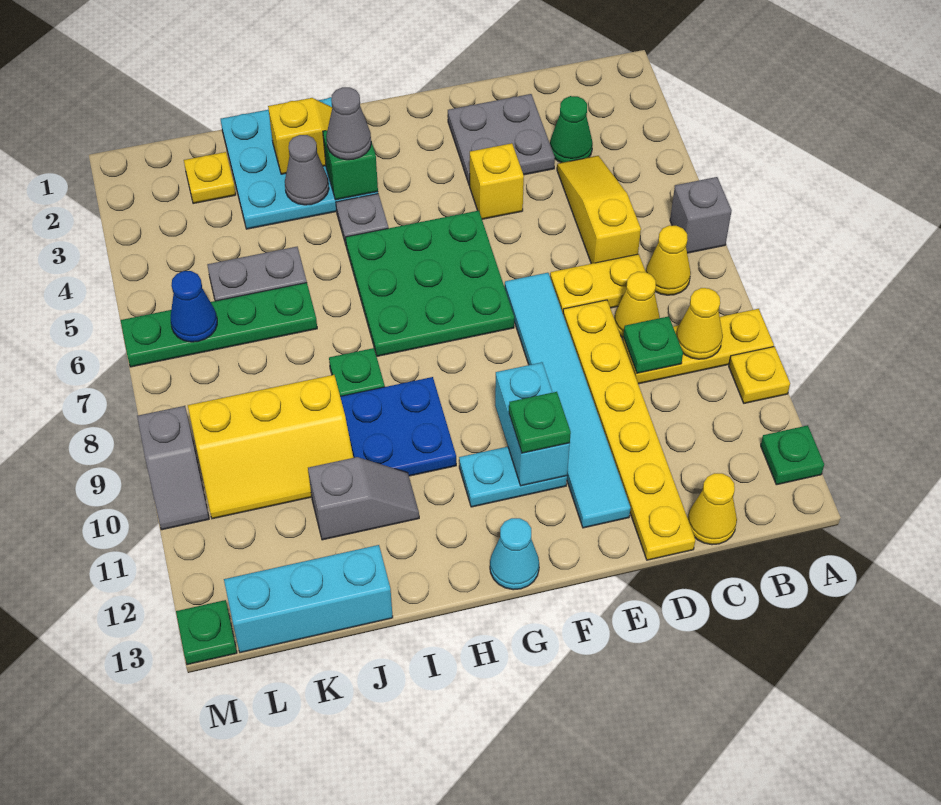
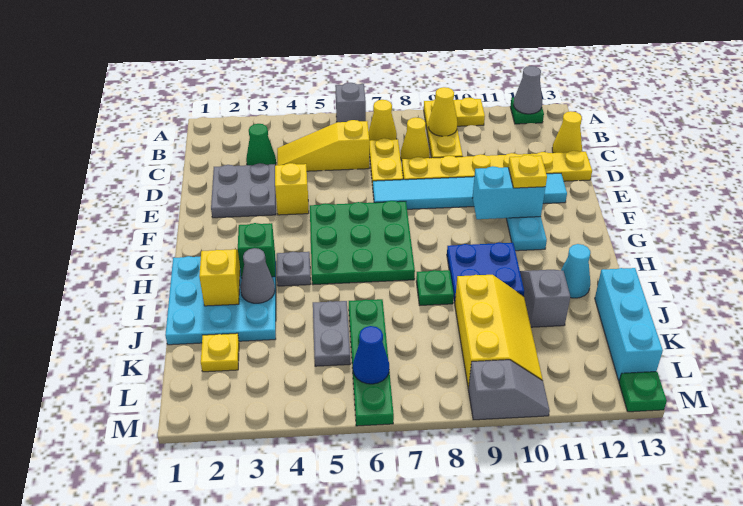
green 1x1 plate [623,316,683,373] -> none
green 1x1 plate [509,392,571,453] -> yellow 1x1 plate [508,155,547,188]
cyan 1x1 cone [490,518,539,590] -> cyan 1x1 cone moved to [561,244,590,298]
grey 1x1 cone [326,87,371,160] -> grey 1x1 cone moved to [514,66,542,114]

